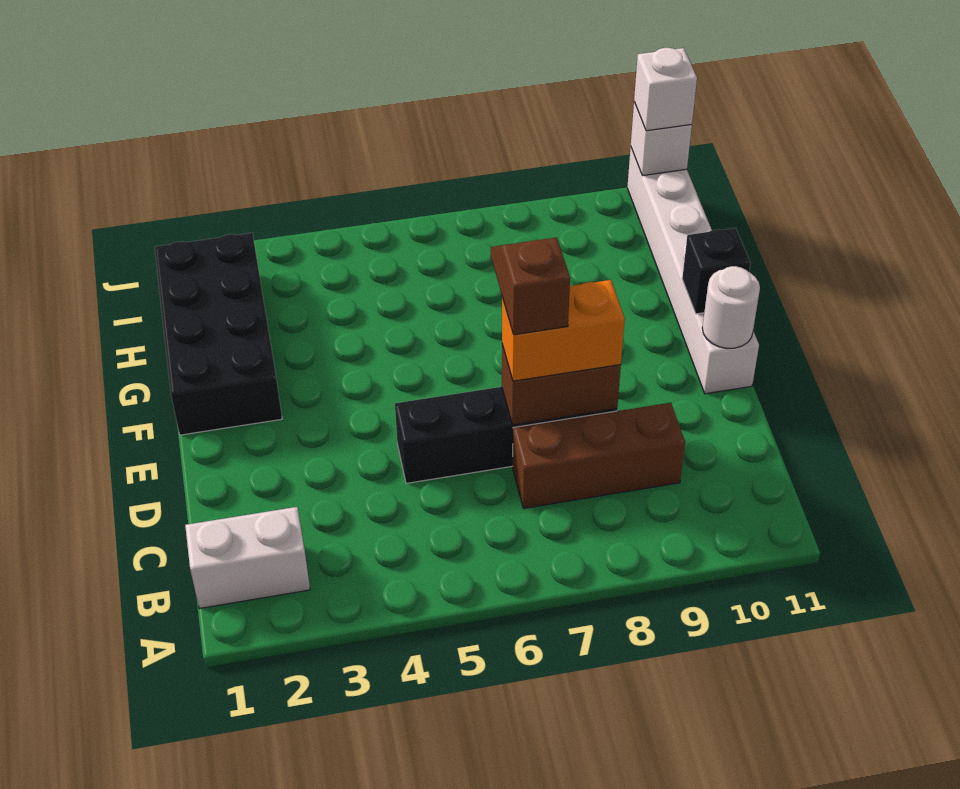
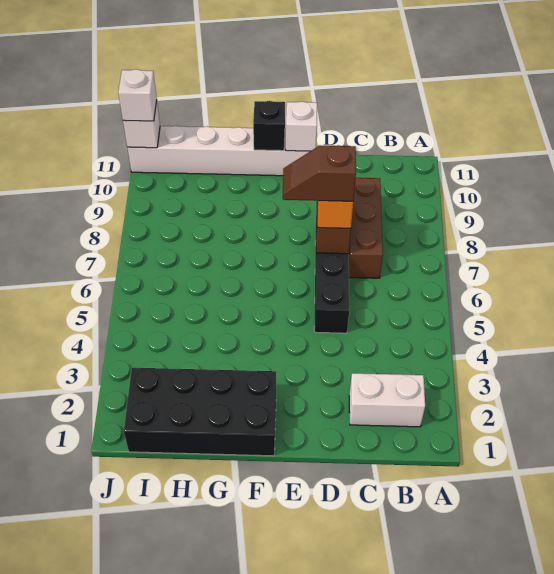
white 1x2 brick [185,507,310,609] -> white 1x2 brick turned to [349,373,425,427]
white 1x1 round brick [702,266,760,348] -> white 1x1 brick [286,101,317,151]

